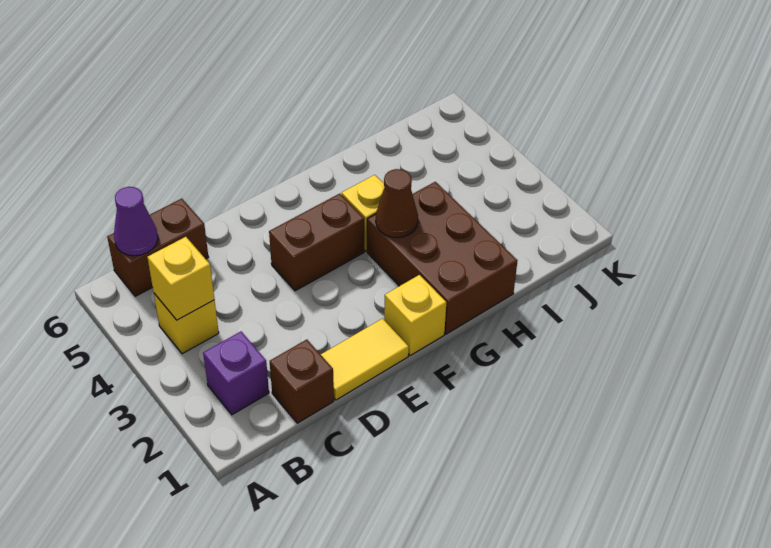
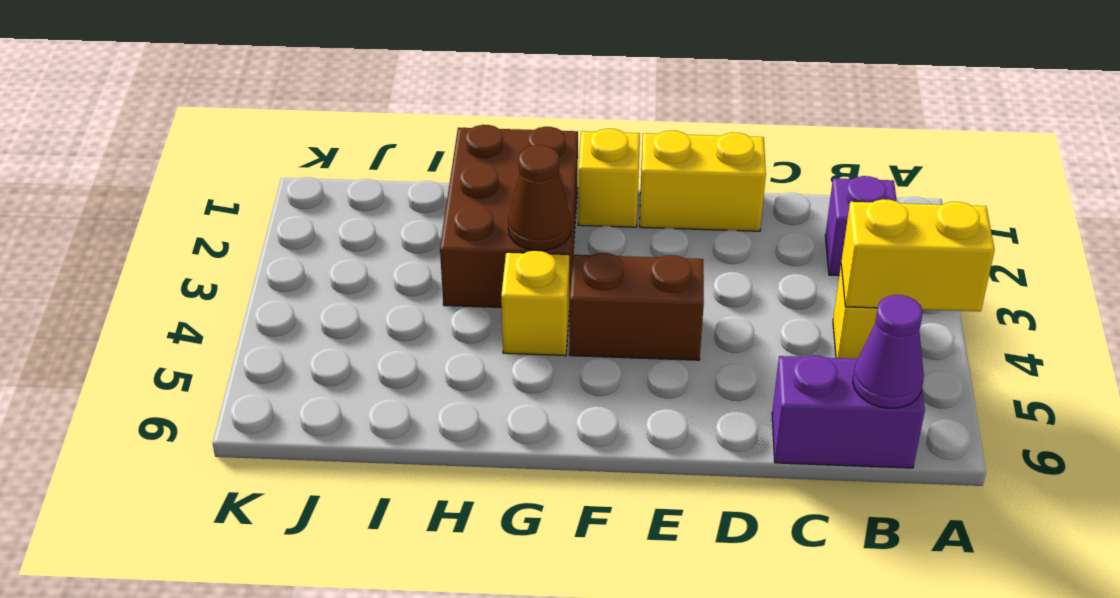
yellow 1x1 brick [147,237,214,320] -> yellow 1x2 brick [841,199,995,311]
brown 1x2 brick [107,199,209,296] -> purple 1x2 brick [772,355,925,468]
brown 1x1 brick [270,340,334,423] -> none
yellow 1x2 tile [321,319,409,400] -> yellow 1x2 brick [640,131,766,231]

